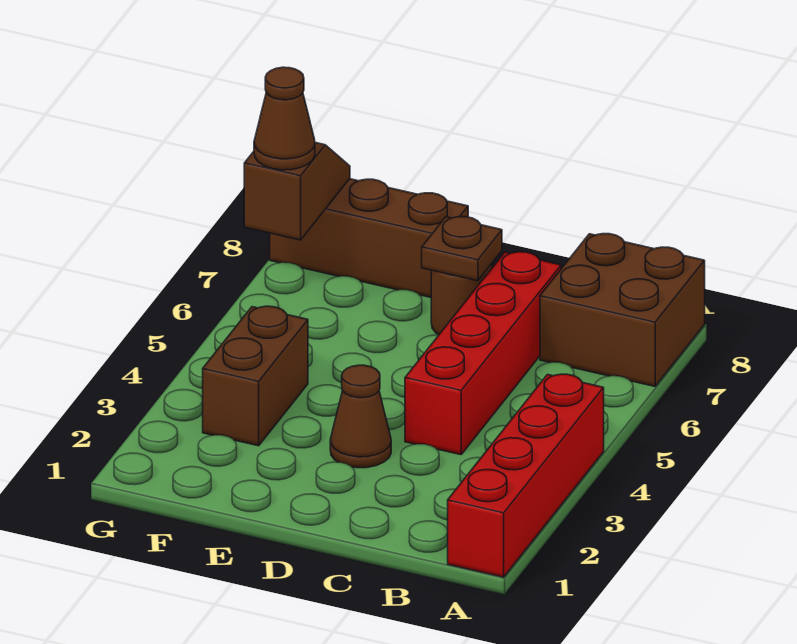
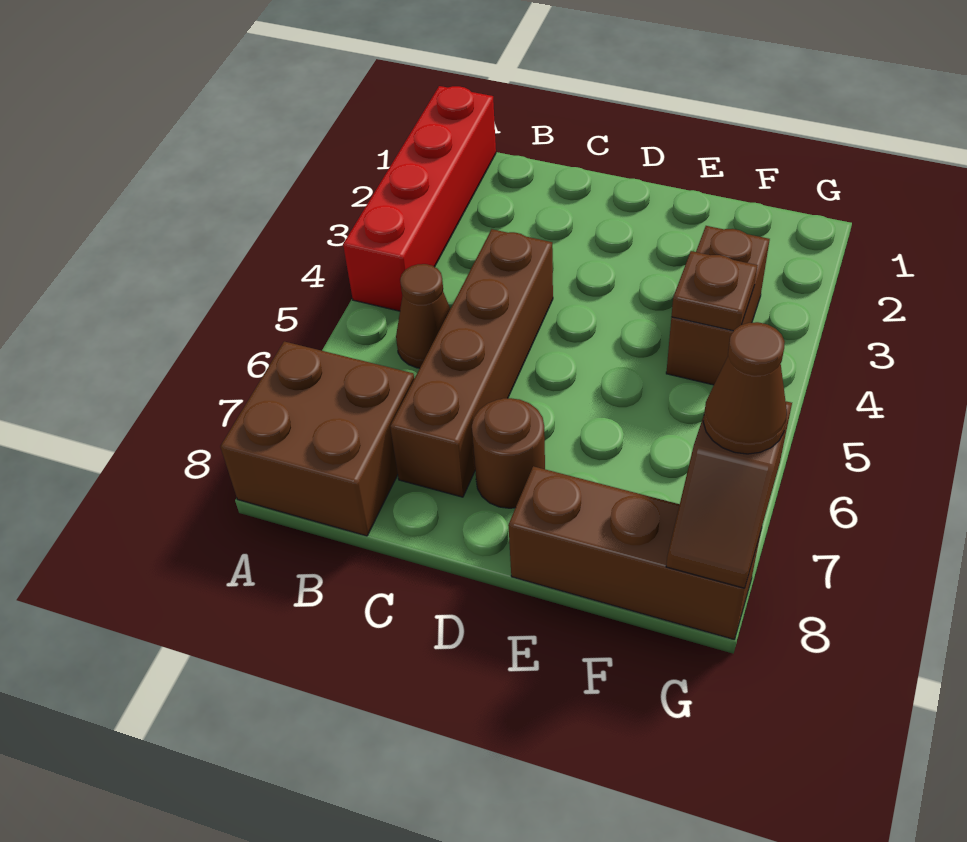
red 1x4 brick [405,252,561,455] -> brown 1x4 brick [390,229,553,497]
brown 1x1 cone [330,365,391,468] -> brown 1x1 cone moved to [396,264,450,368]
brown 1x1 plate [422,217,502,281] -> brown 1x1 plate moved to [671,251,758,331]

